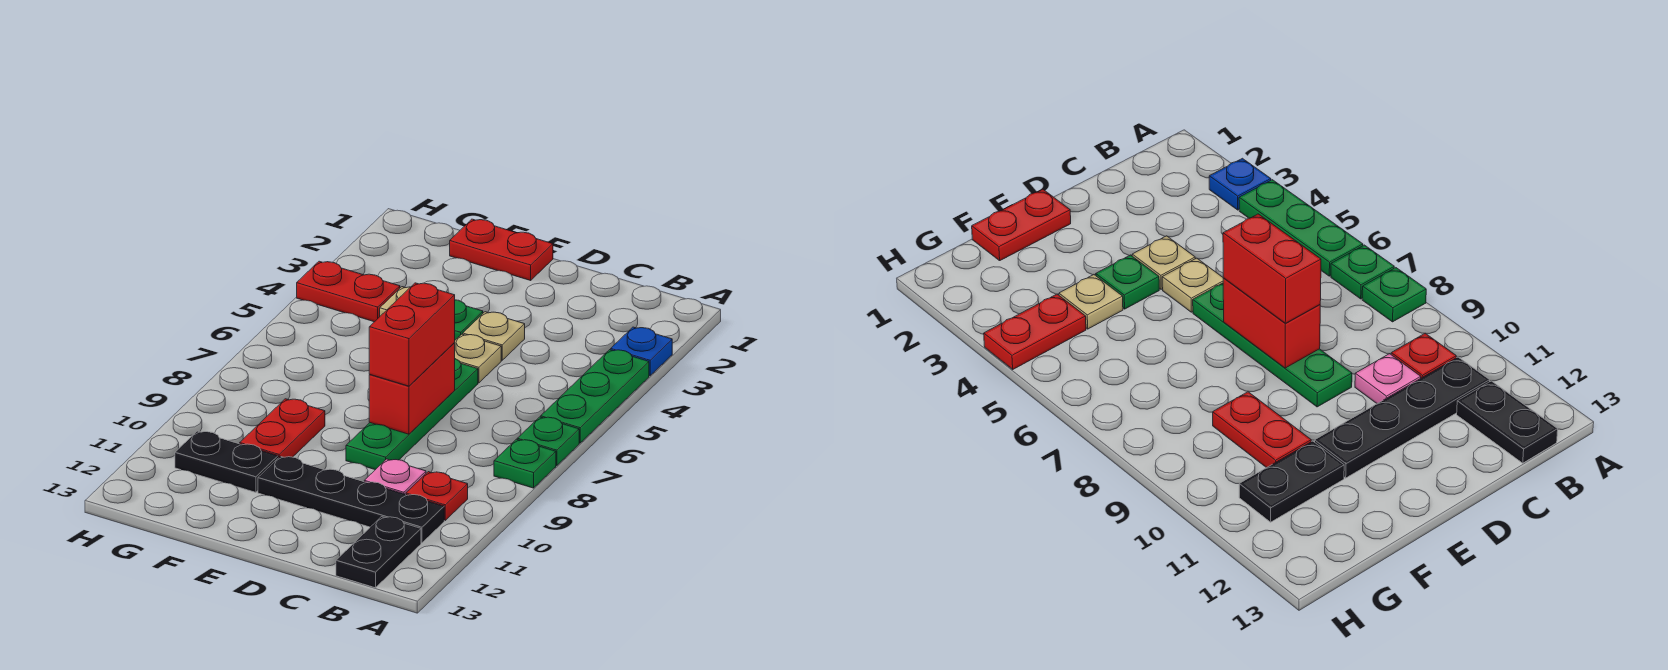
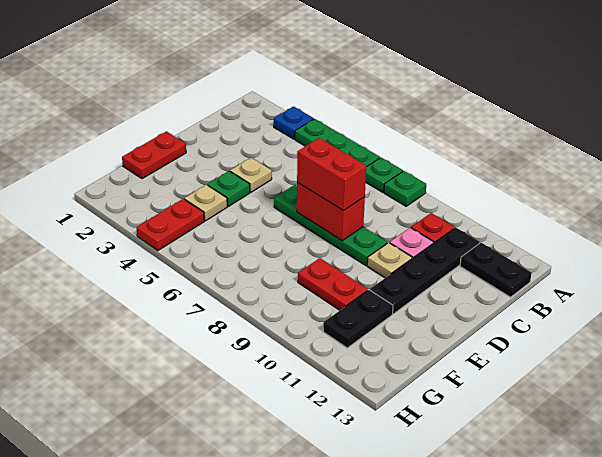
tan 1x1 plate [455,334,501,383] -> tan 1x1 plate moved to [367,243,412,278]

